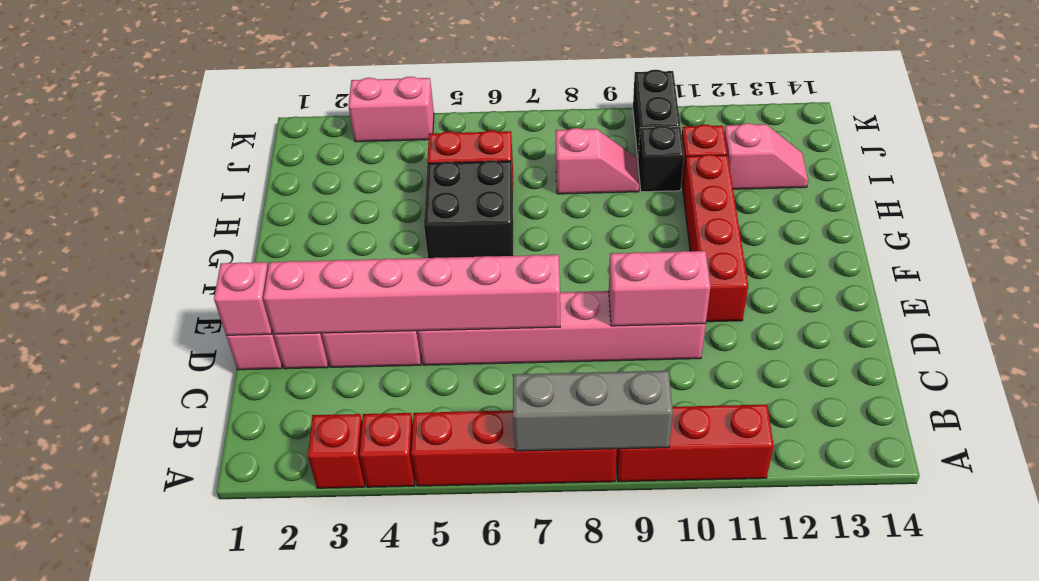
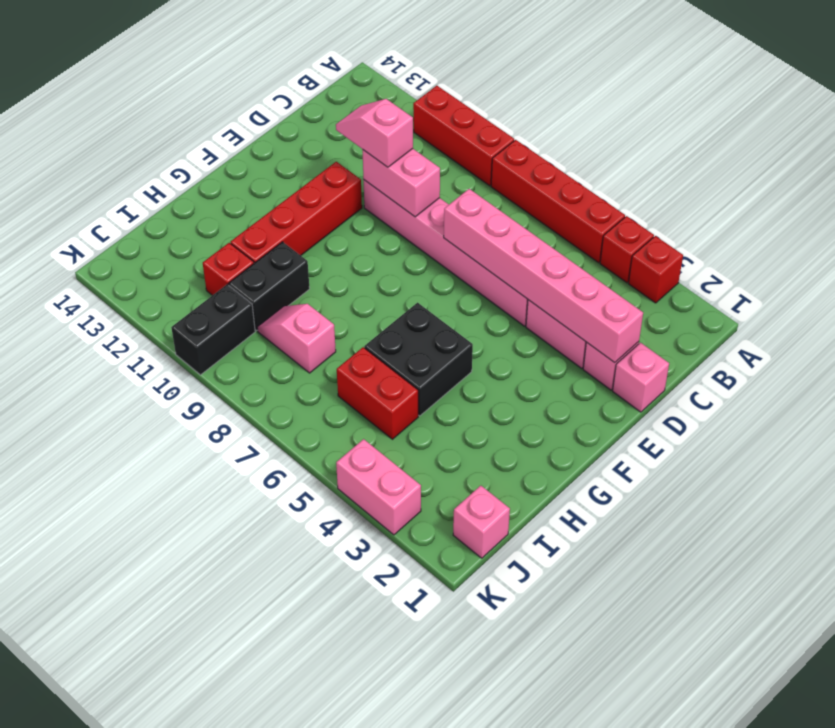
grey 1x3 brick [513,371,673,451] -> none
pink 1x1 brick [214,262,272,335] -> pink 1x1 brick moved to [453,486,510,558]
black 1x1 brick [638,126,684,192] -> black 1x2 brick [229,242,310,331]
pink 1x2 slope [724,123,808,189] -> pink 1x2 slope moved to [336,99,413,167]

